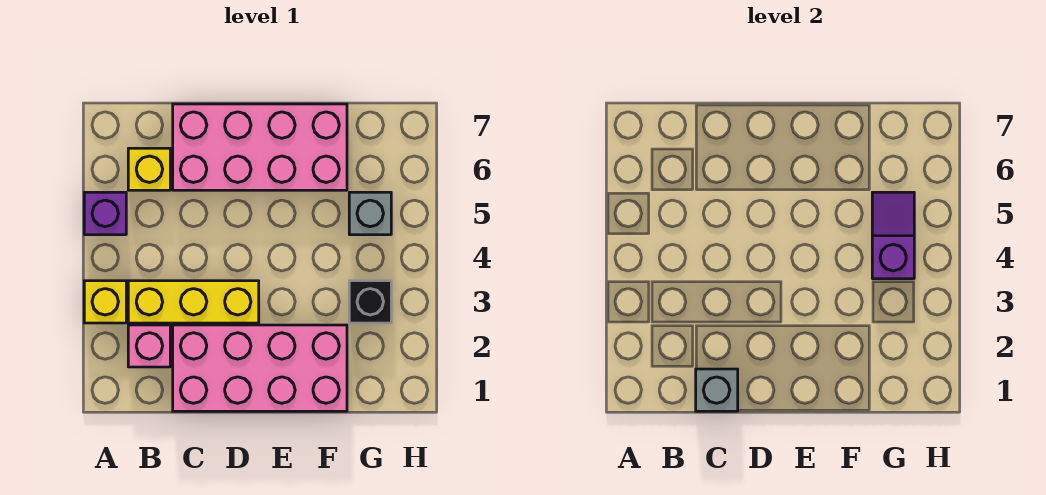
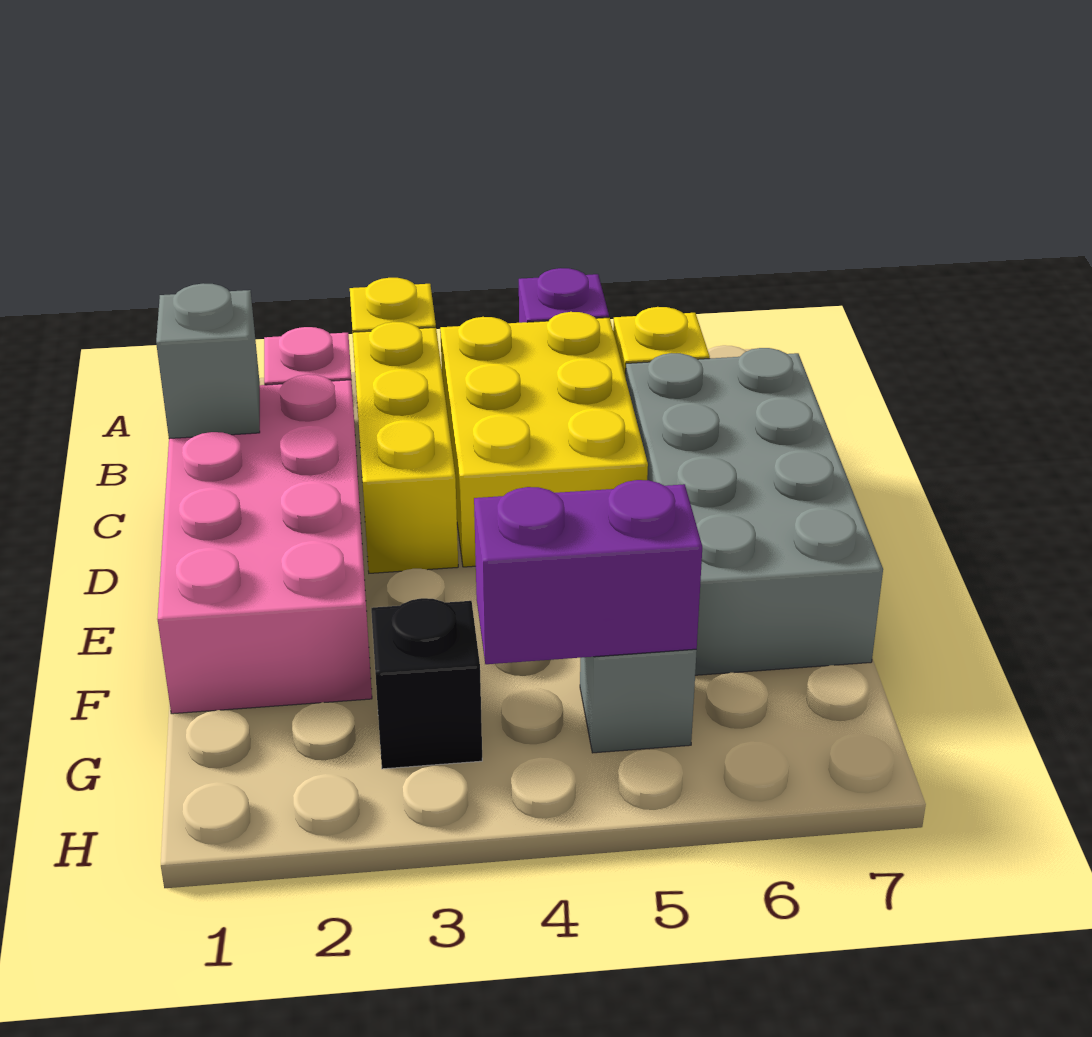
none -> yellow 2x3 brick [440,312,648,567]
pink 2x4 brick [173,104,347,190] -> grey 2x4 brick [626,348,883,675]
purple 1x2 slope [872,192,914,279] -> purple 1x2 brick [474,480,702,664]

